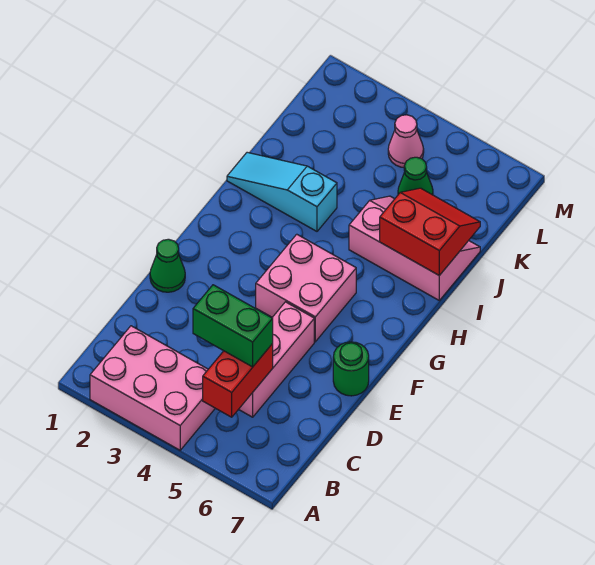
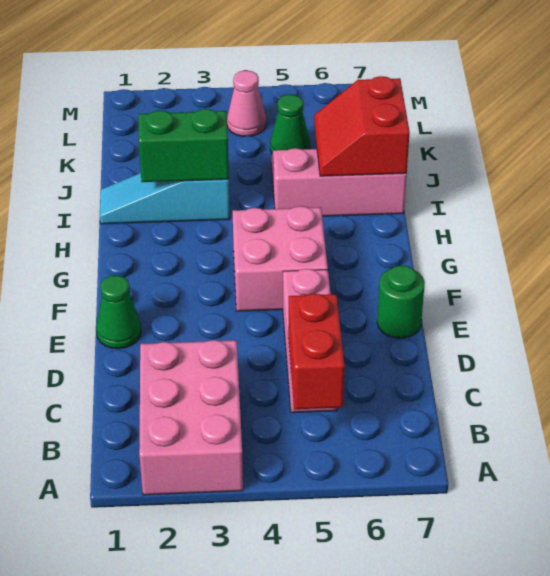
pink 2x3 brick [90,326,215,450] -> pink 2x3 brick turned to [139,340,243,495]
green 1x2 brick [193,285,273,367] -> green 1x2 brick moved to [139,109,229,182]
red 2x2 slope [380,188,480,275] -> red 2x2 slope turned to [314,76,410,176]

